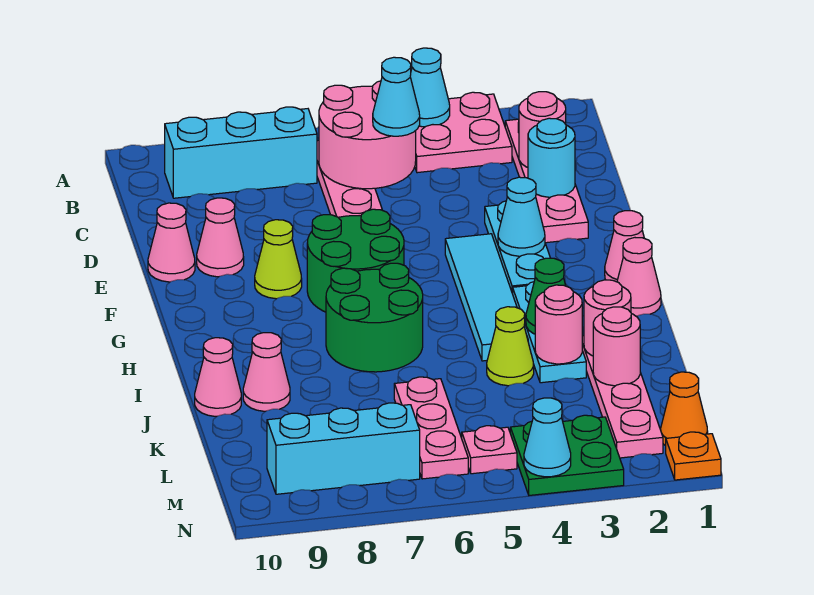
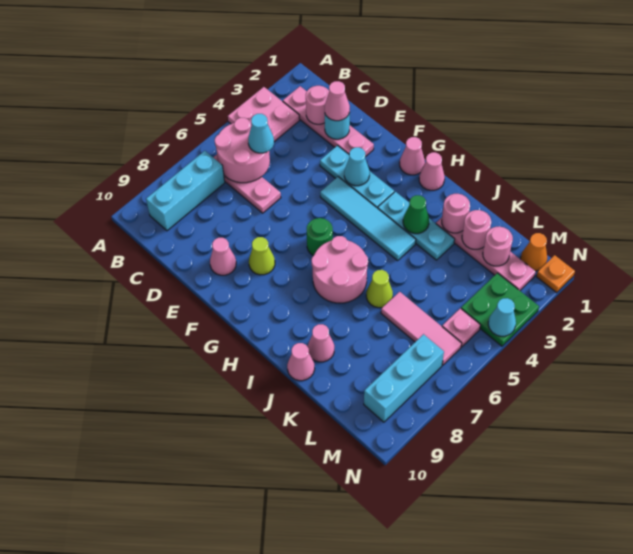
cyan 1x1 cone [410,48,450,127] -> none
pink 1x1 cone [148,203,195,282] -> pink 1x1 cone moved to [325,81,350,121]
green 2x2 round brick [307,209,404,312] -> green 1x1 round brick [307,218,333,256]
green 2x2 round brick [326,263,423,372] -> pink 2x2 round brick [312,236,368,303]
pink 1x1 round brick [535,285,582,364] -> pink 1x1 round brick moved to [483,227,513,266]
lime 1x1 cone [487,307,534,386] -> lime 1x1 cone moved to [366,270,393,308]
pink 1x3 plate [394,377,468,479] -> pink 1x3 tile [381,292,462,365]

